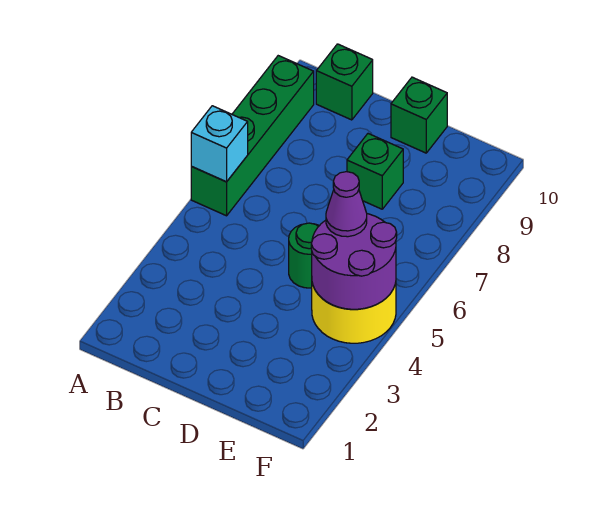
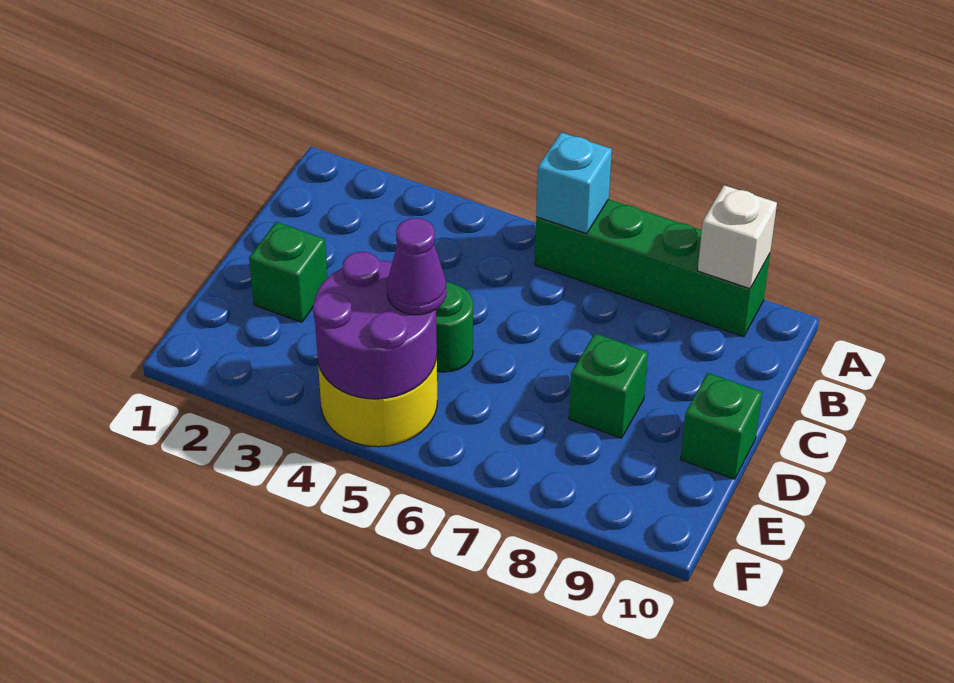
none -> white 1x1 brick [698,185,777,289]
green 1x1 brick [316,44,373,120] -> green 1x1 brick moved to [249,222,327,322]

